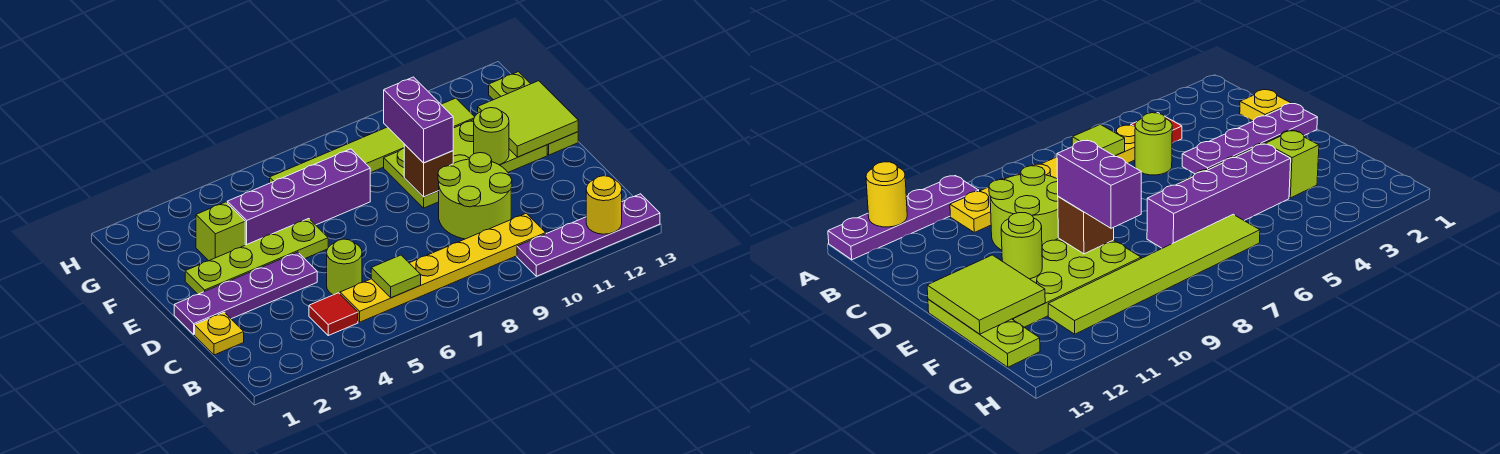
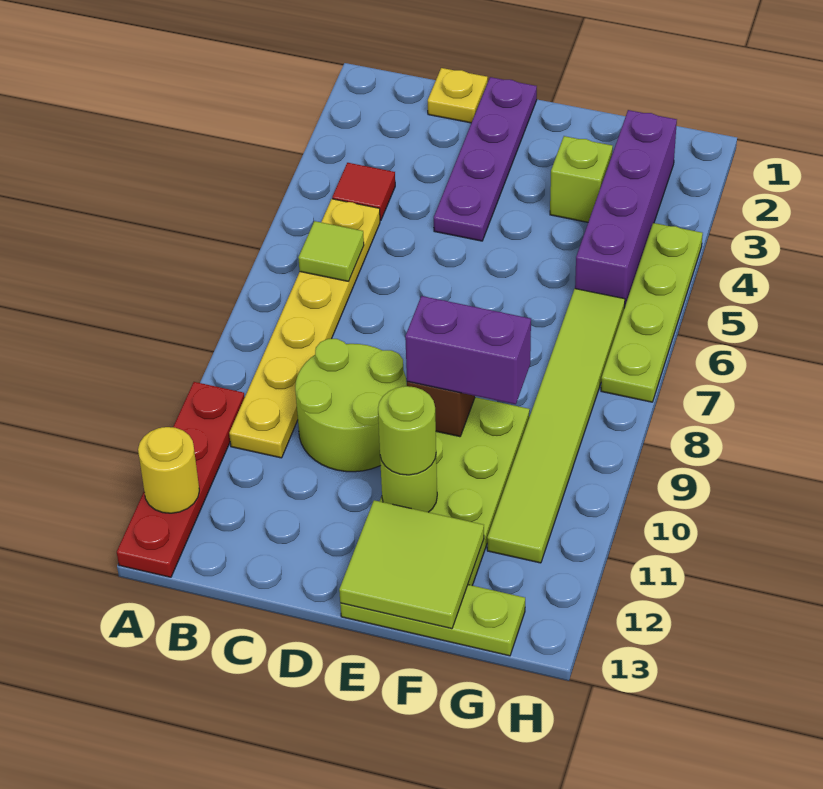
purple 1x4 plate [517,194,660,276] -> red 1x4 plate [117,382,245,577]
lime 1x1 round brick [327,239,362,295] -> lime 1x1 round brick moved to [378,386,436,475]
lime 1x4 plate [185,219,328,294] -> lime 1x4 plate moved to [601,223,703,402]
purple 1x4 brick [227,149,370,245] -> purple 1x4 brick moved to [575,110,677,305]

